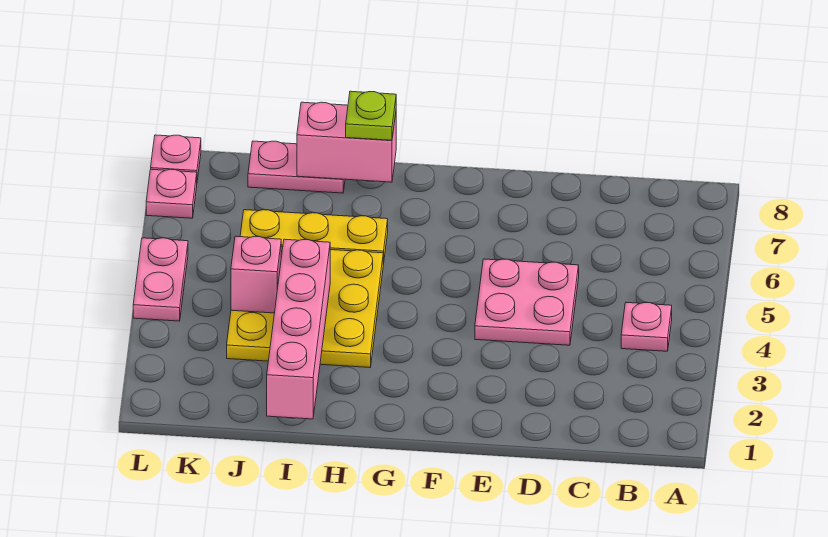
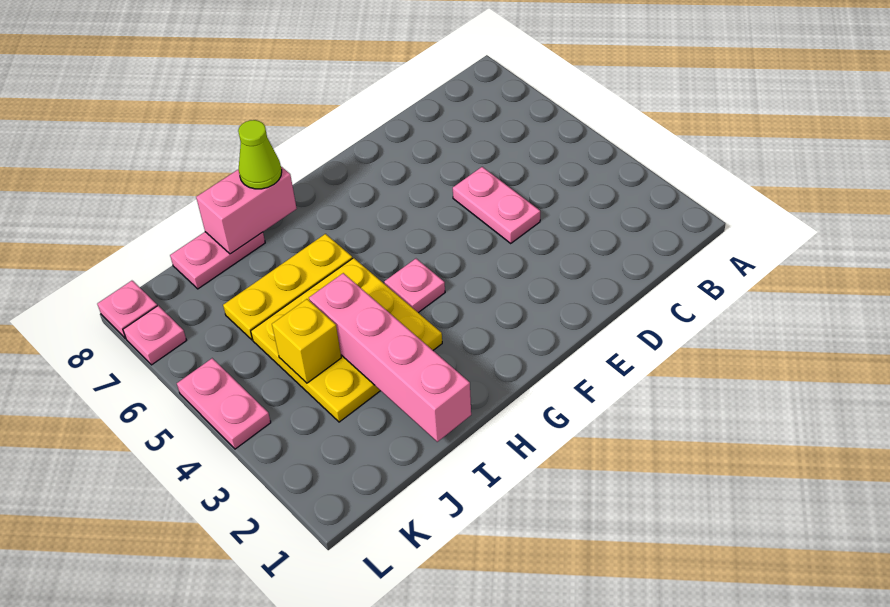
pink 1x1 plate [621,302,672,351] -> pink 1x1 plate moved to [384,259,445,313]
pink 2x2 plate [475,259,579,345] -> pink 1x2 plate [453,167,540,243]
lime 1x1 plate [346,91,396,140] -> lime 1x1 cone [238,120,282,189]
pink 1x1 brick [231,236,281,313] -> yellow 1x1 brick [272,299,341,383]

